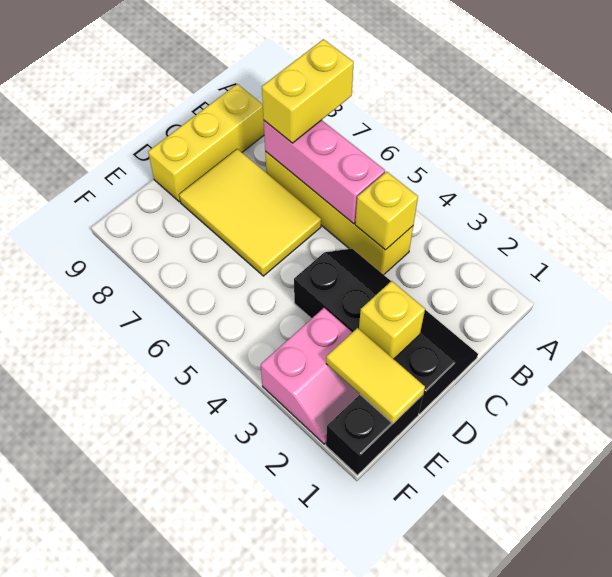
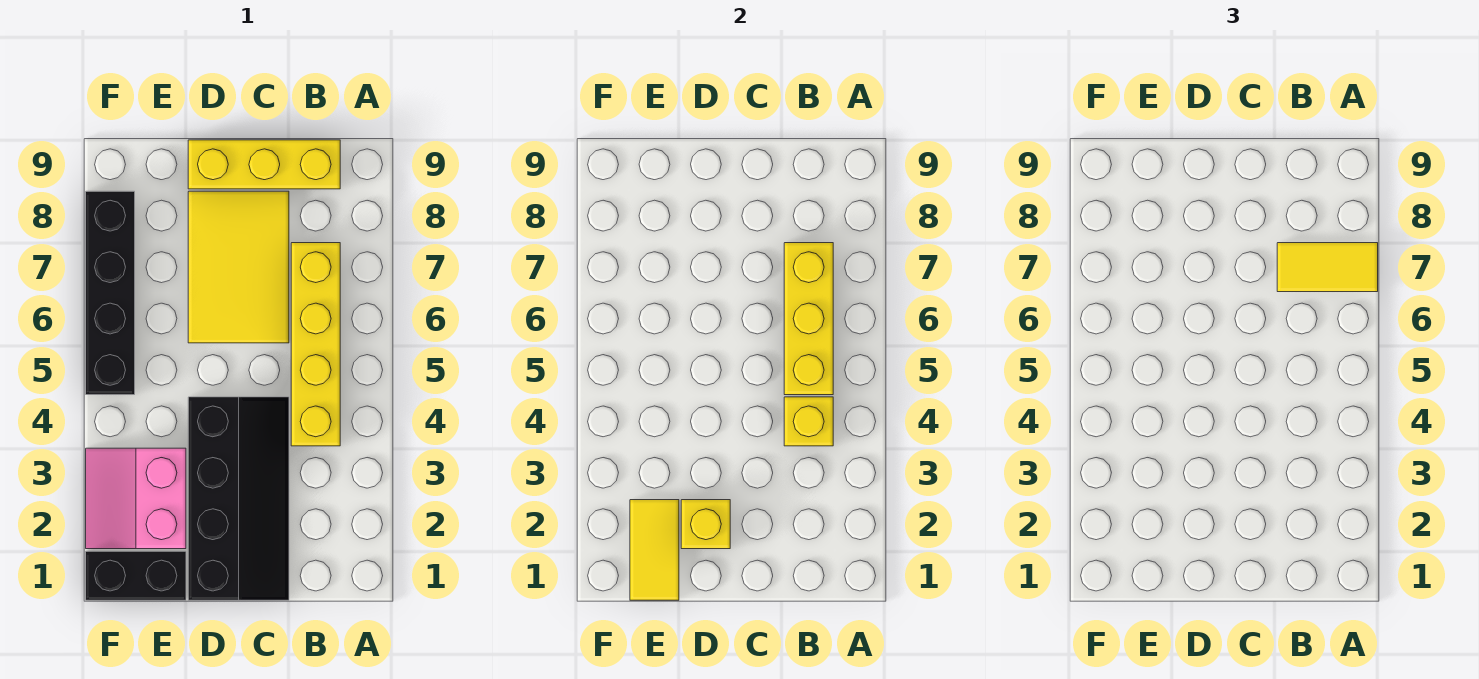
yellow 1x2 brick [262,39,354,143] -> yellow 1x2 tile [1277,243,1378,292]
pink 1x3 brick [264,120,385,224] -> yellow 1x3 brick [784,243,833,395]
pink 2x2 slope [261,308,360,444] -> pink 2x2 slope turned to [86,448,186,549]
none -> black 1x4 brick [86,191,135,395]

